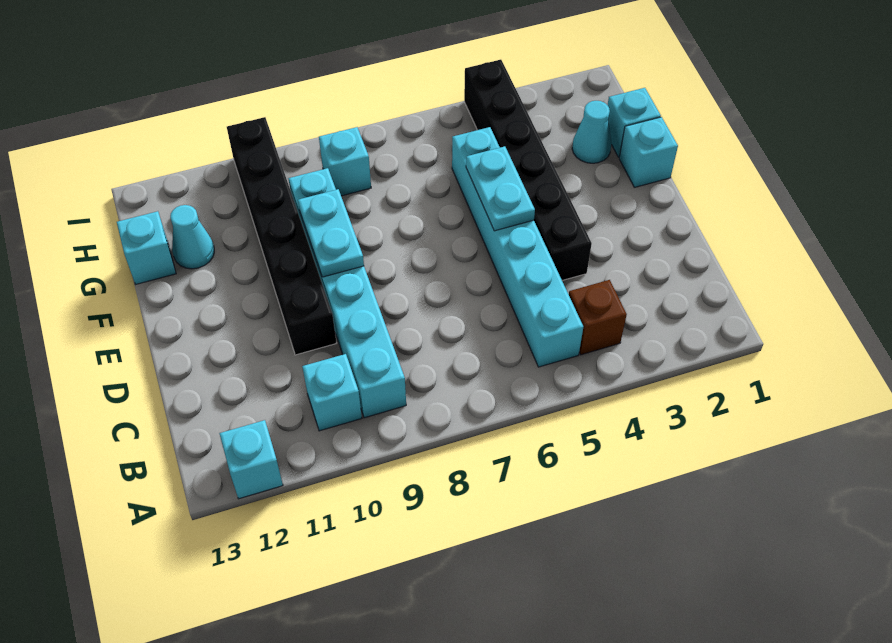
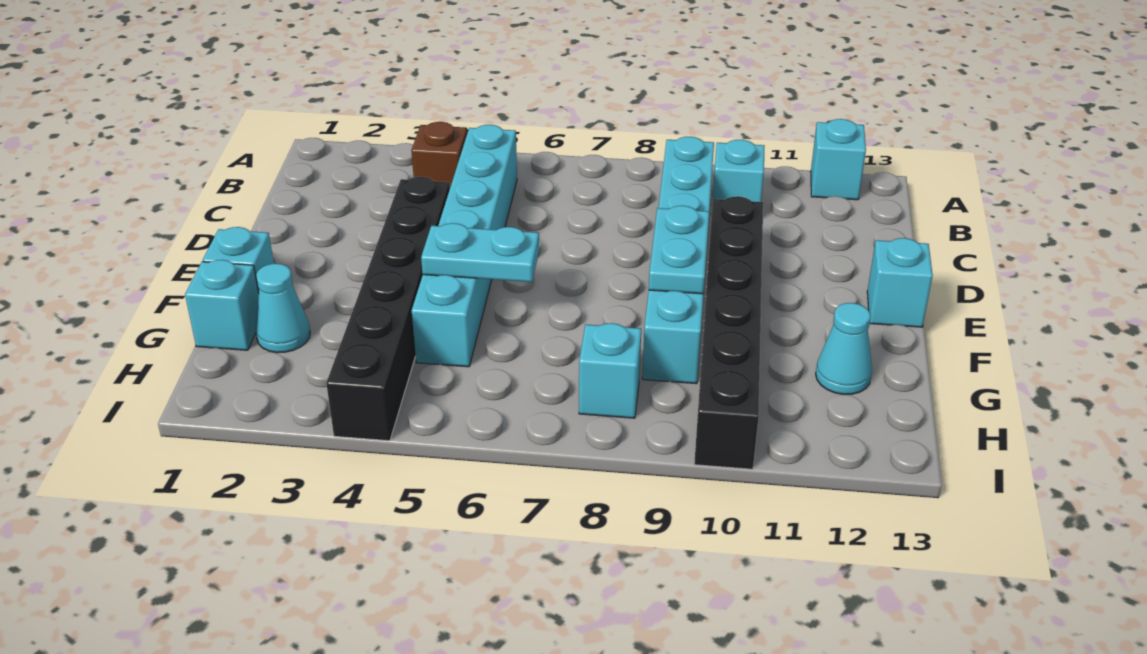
cyan 1x2 plate [466,146,535,231] -> cyan 1x2 plate turned to [421,223,539,282]
cyan 1x1 brick [117,211,176,284] -> cyan 1x1 brick moved to [867,238,933,327]

